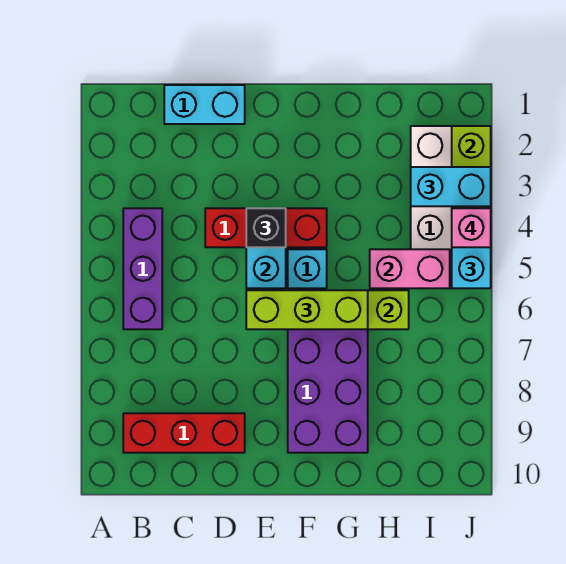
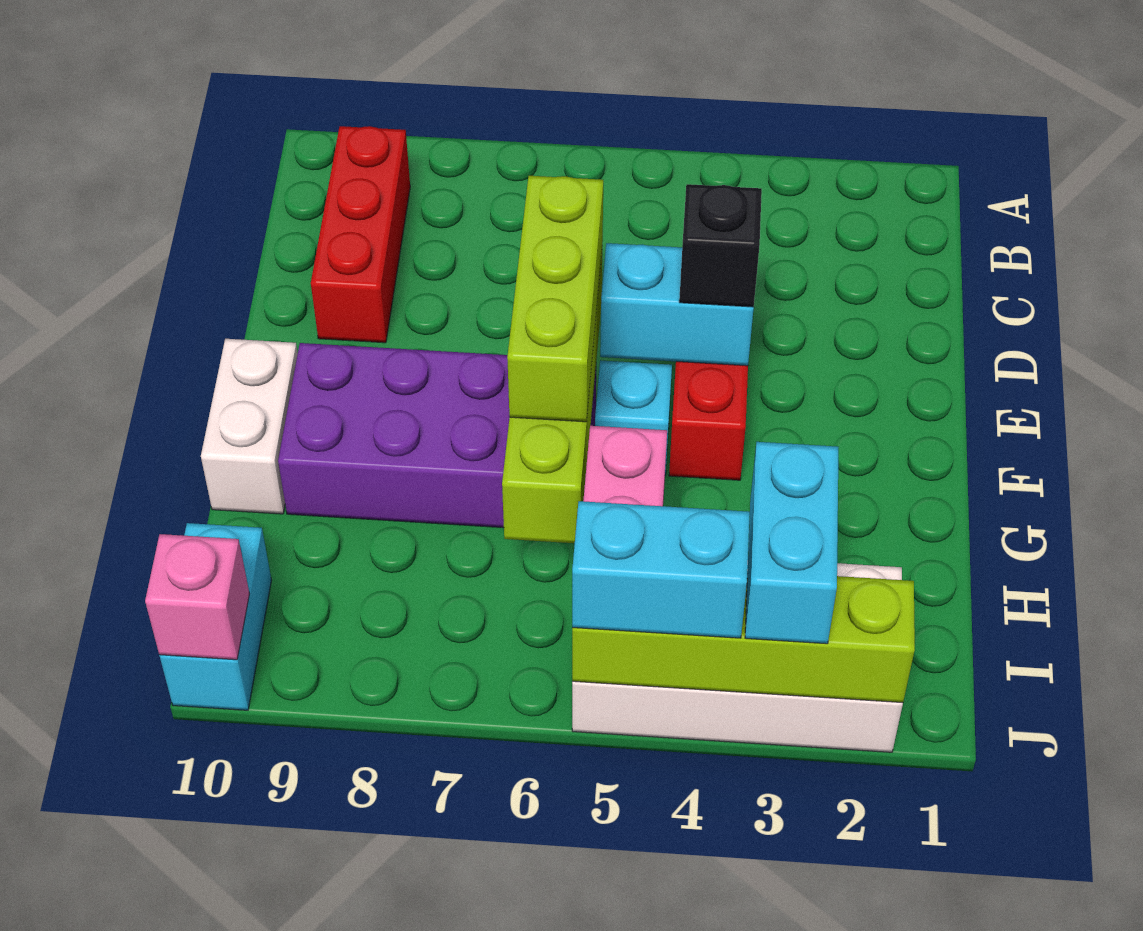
purple 1x3 brick [123,208,162,329] -> none
cyan 1x2 brick [164,85,245,124] -> cyan 1x2 brick moved to [159,523,271,710]
none -> white 1x2 brick [201,339,298,514]
pink 1x1 brick [452,208,491,247] -> pink 1x1 brick moved to [145,534,250,660]

